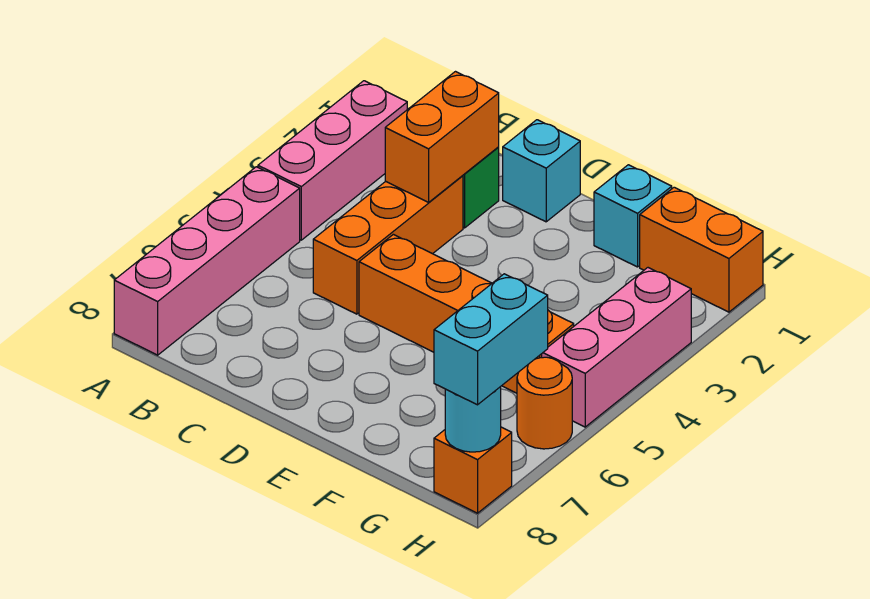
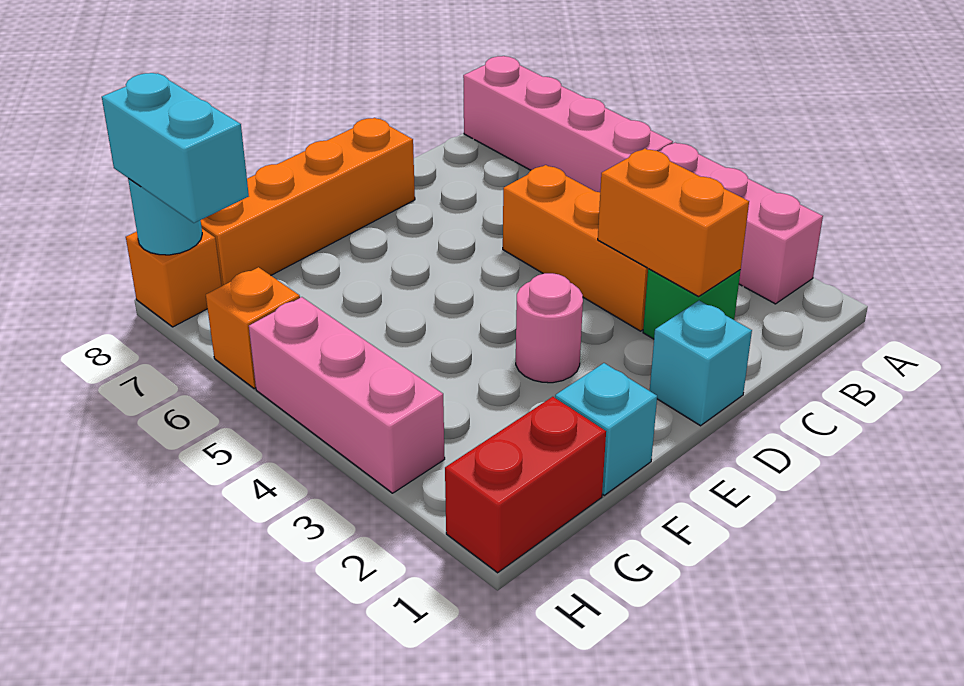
orange 1x4 brick [359,234,574,393] -> orange 1x4 brick moved to [201,118,415,286]
none -> pink 1x1 round brick [516,273,583,383]
orange 1x2 brick [640,187,763,312] -> red 1x2 brick [445,397,606,573]
orange 1x1 round brick [517,357,572,449] -> orange 1x1 brick [206,267,300,389]

